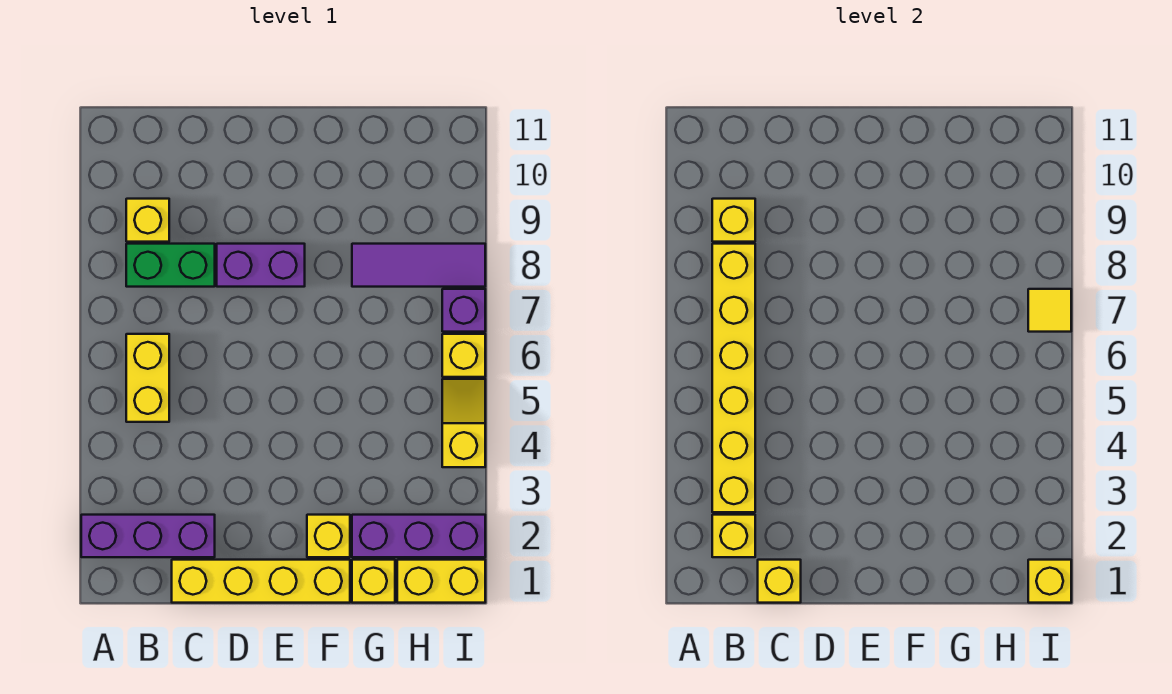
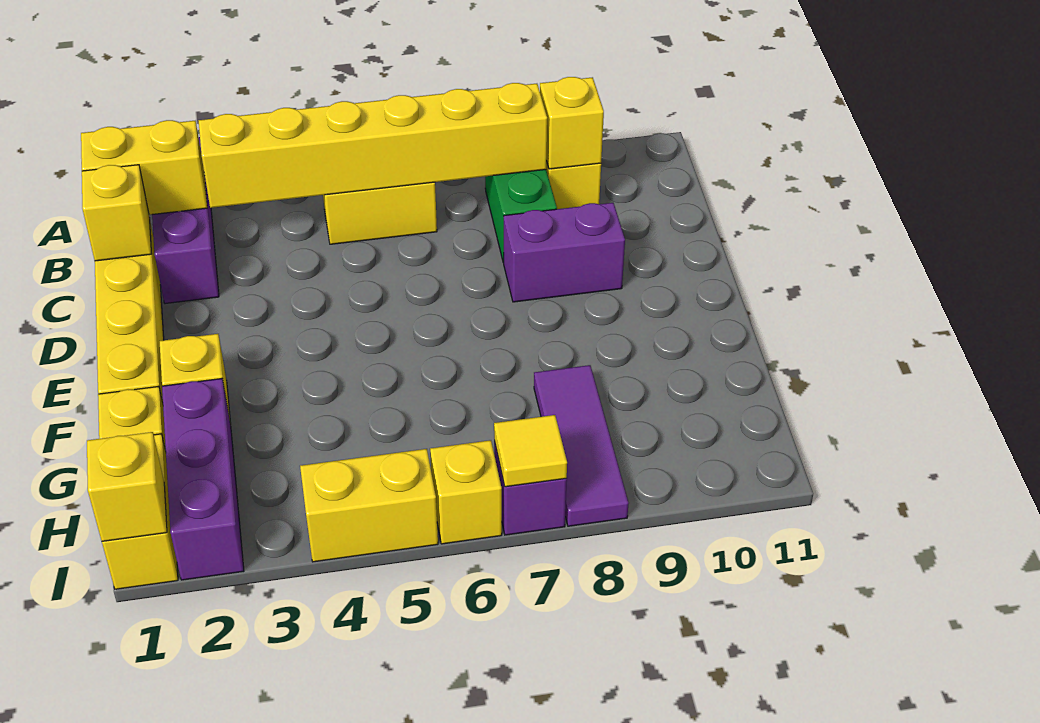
yellow 1x1 brick [712,515,755,557] -> yellow 1x2 brick [81,120,207,215]
purple 1x2 brick [217,244,305,287] -> purple 1x2 brick turned to [503,203,625,302]
yellow 1x2 slope [442,379,485,467] -> yellow 1x2 brick [300,449,438,562]

